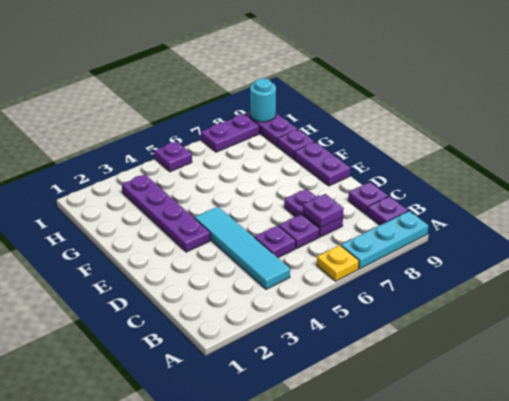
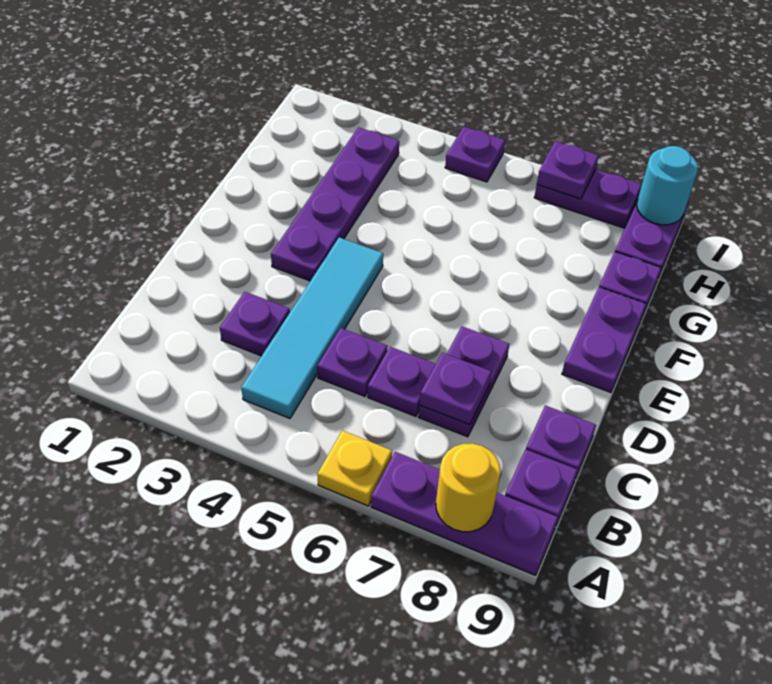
cyan 1x3 plate [341,211,429,269] -> purple 1x3 plate [371,452,558,575]
none -> yellow 1x1 round brick [436,443,501,532]
none -> purple 1x1 plate [220,292,290,356]
none -> purple 1x1 plate [537,141,599,199]

